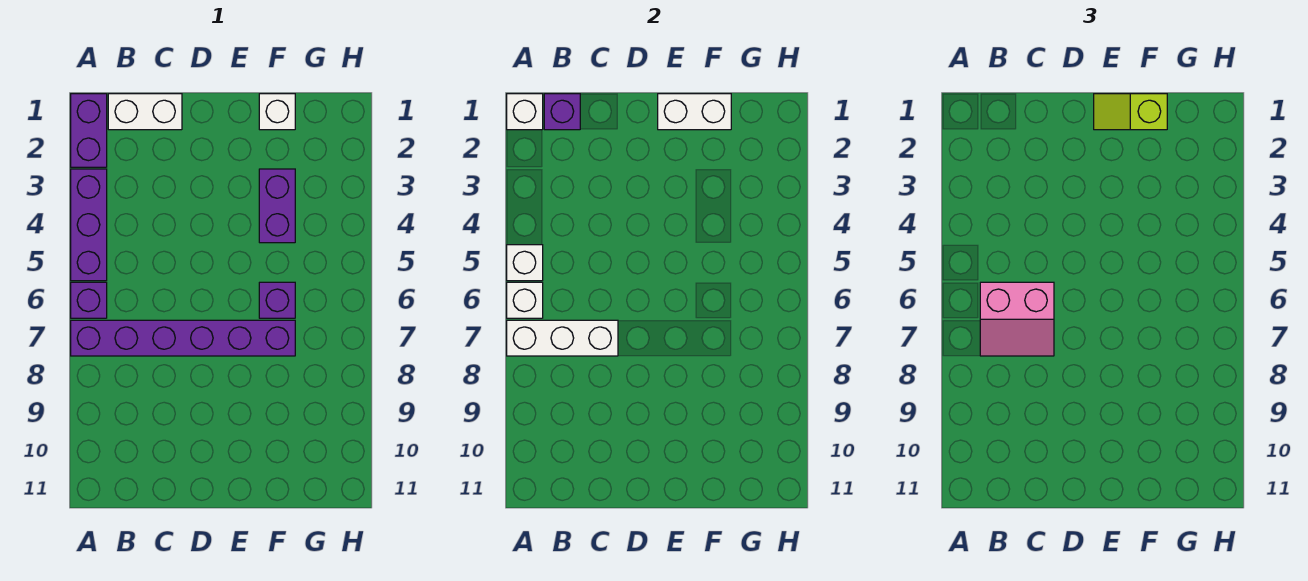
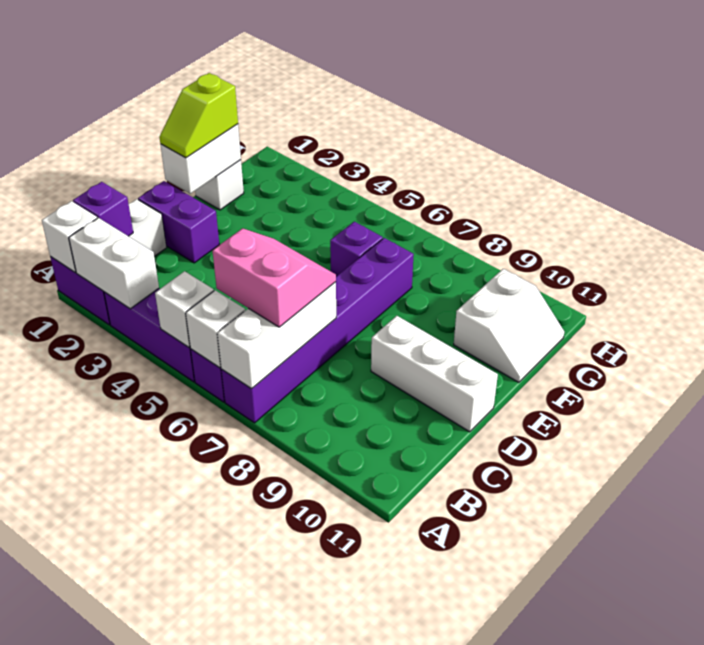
none -> white 1x2 brick [69,218,159,309]
pink 2x2 slope [980,282,1054,356] -> pink 2x2 slope turned to [212,228,336,327]
none -> white 1x3 brick [371,316,498,432]
purple 1x2 brick [259,169,295,243] -> purple 1x2 brick moved to [138,181,219,263]
none -> white 2x2 slope [454,269,564,382]

